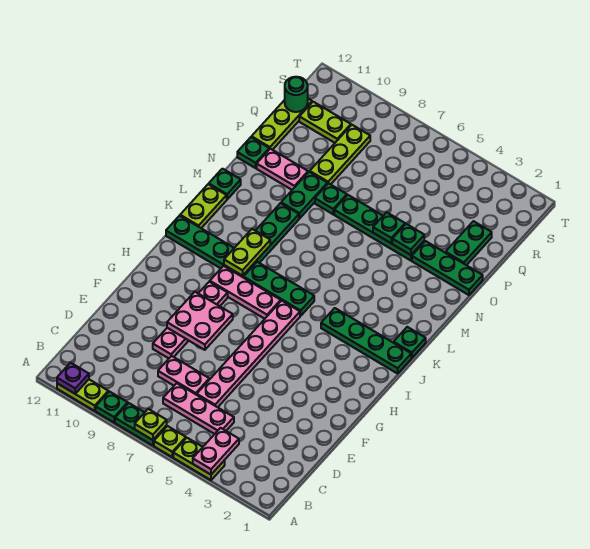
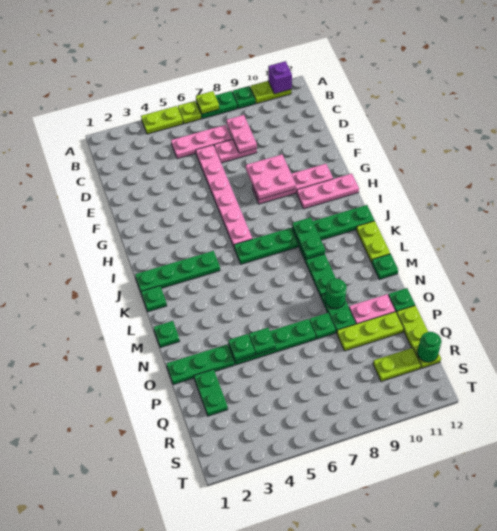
pink 1x2 plate [193,428,239,475] -> pink 1x2 plate moved to [226,115,257,153]
purple 1x1 plate [57,363,89,394] -> purple 1x1 brick [268,61,292,94]
pink 1x4 plate [153,282,228,358] -> pink 1x4 plate turned to [252,164,333,204]
pink 1x3 plate [210,266,281,319] -> pink 1x3 plate moved to [297,174,359,209]
lime 1x2 plate [224,229,270,276] -> green 1x2 plate [292,217,325,259]
none -> green 1x1 plate [154,321,180,348]
none -> green 1x1 round brick [325,279,347,309]
lime 1x3 plate [310,125,370,184] -> lime 1x3 plate turned to [337,312,404,351]

